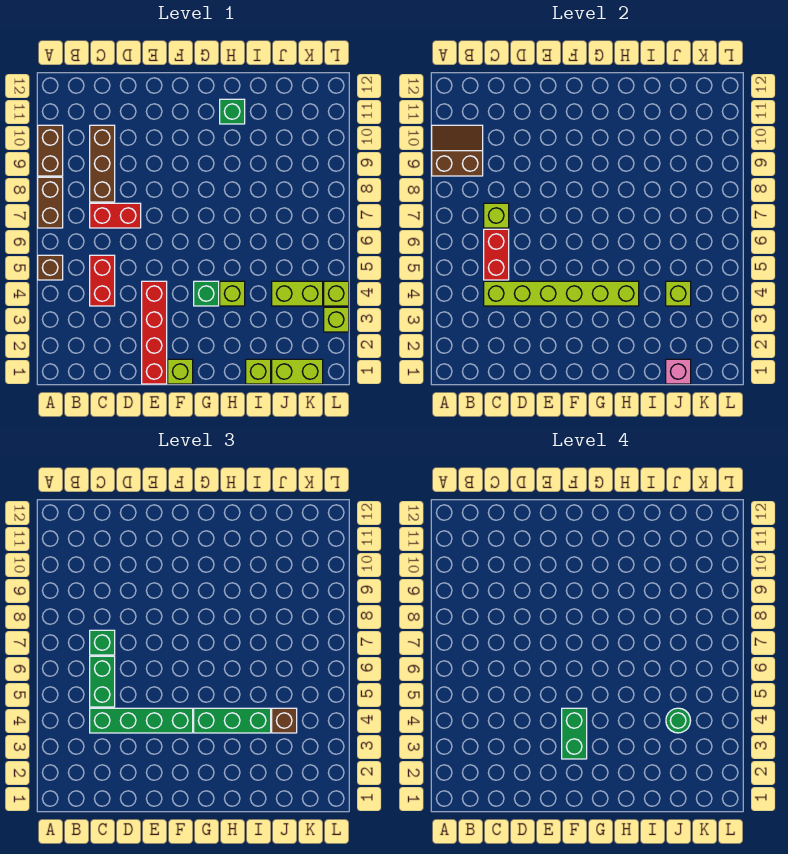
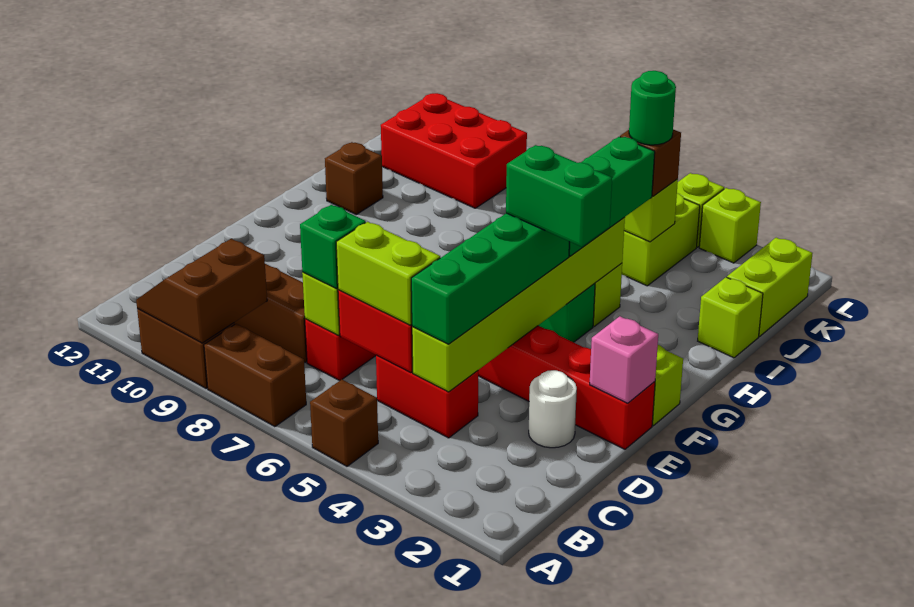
green 1x2 brick [90,656,115,707] -> lime 1x2 brick [336,222,440,325]
none -> white 1x1 round brick [529,370,577,448]
green 1x1 brick [220,99,245,124] -> brown 1x1 brick [325,142,383,214]
pink 1x1 brick [666,359,691,384] -> pink 1x1 brick moved to [590,316,658,403]
none -> red 2x3 brick [381,93,527,208]

